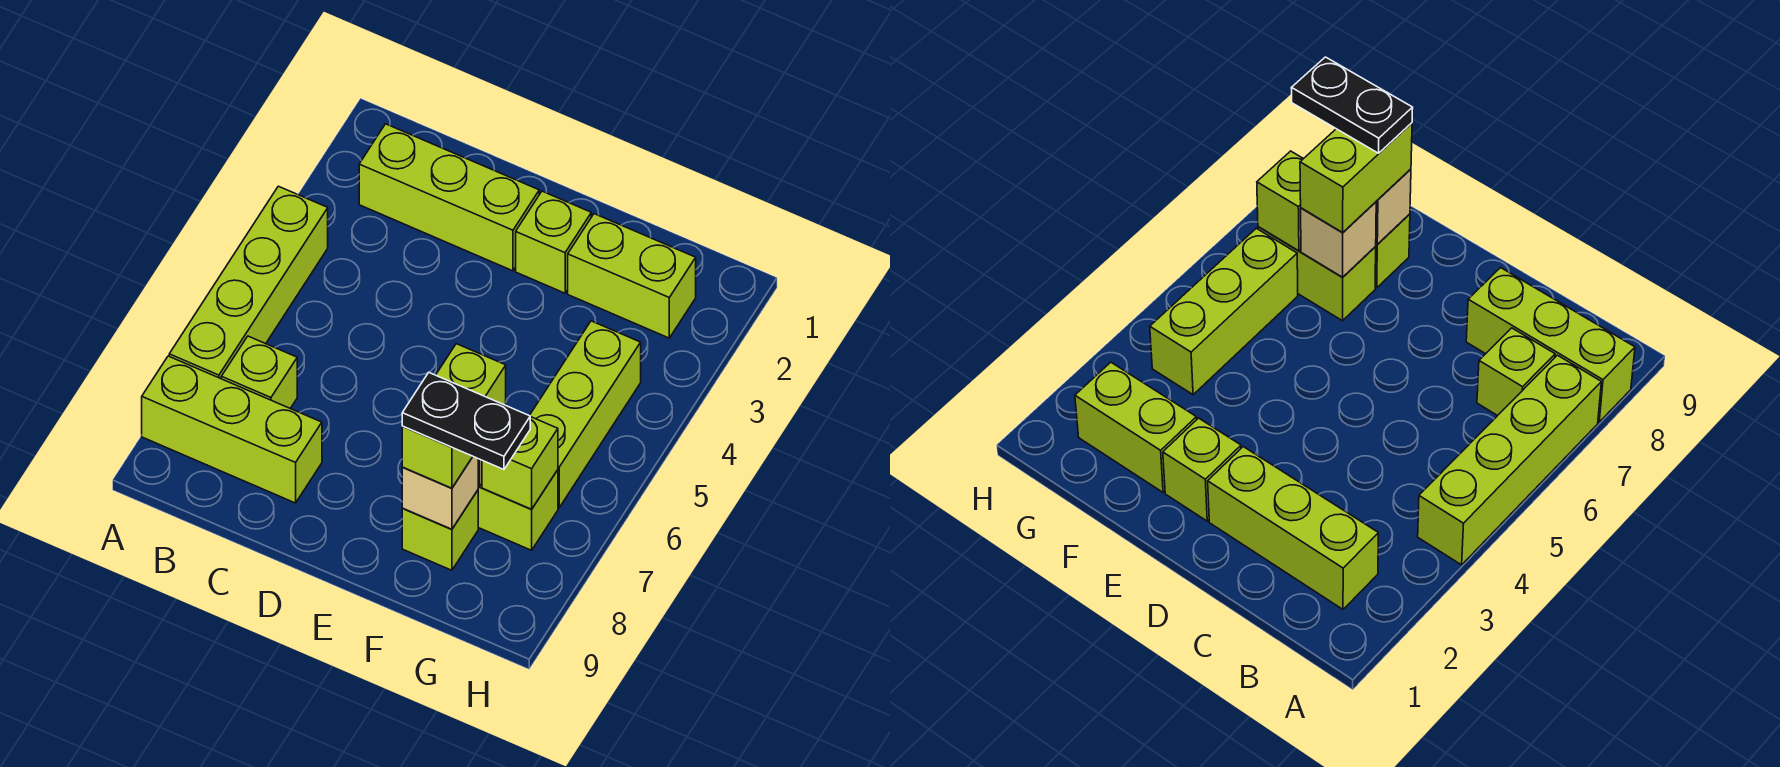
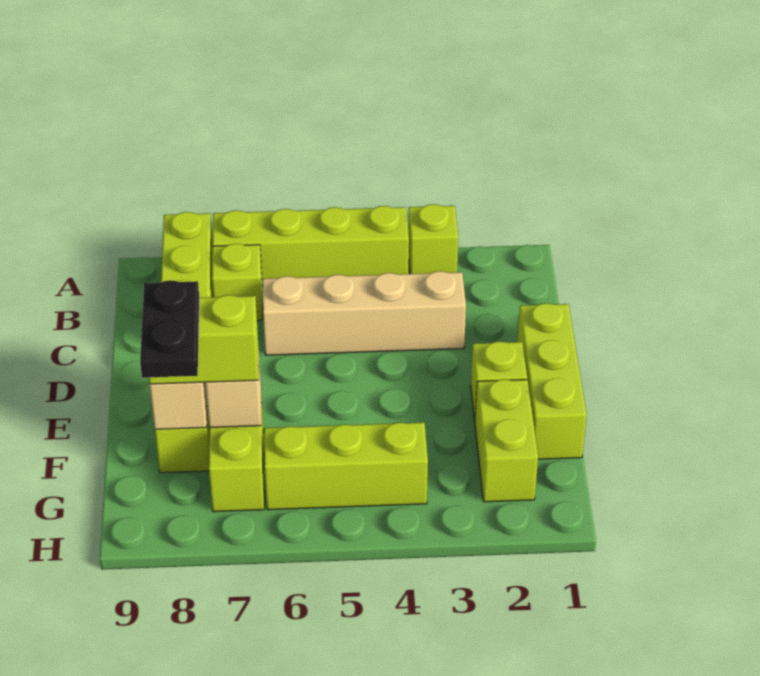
lime 1x3 brick [359,124,539,271] -> lime 1x3 brick moved to [517,303,587,459]
none -> tan 1x4 brick [263,271,466,355]
lime 1x1 brick [482,417,558,509] -> lime 1x1 brick moved to [408,204,458,274]

